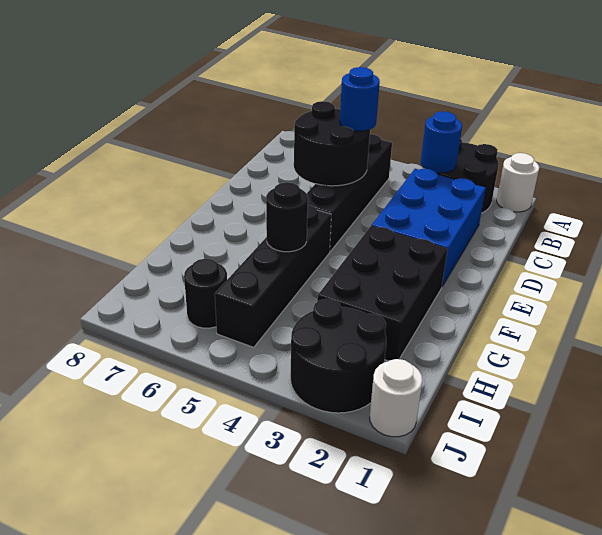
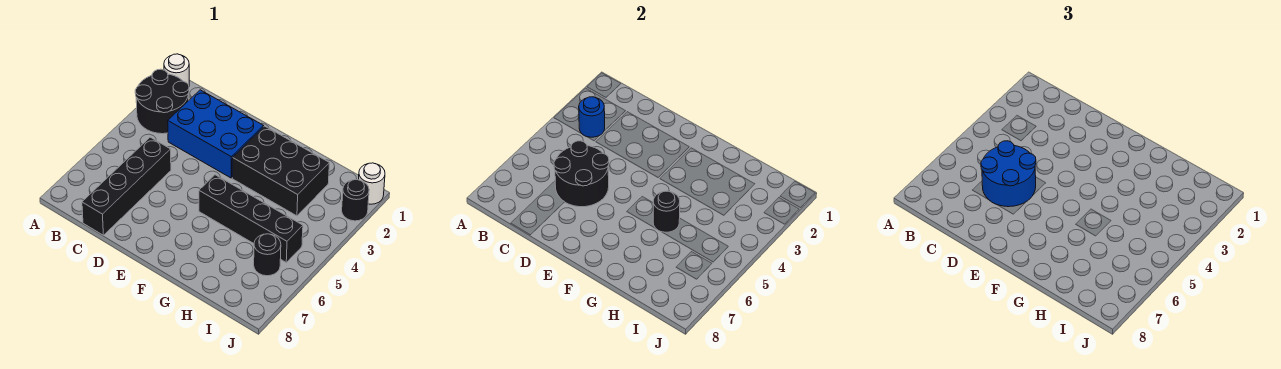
black 1x4 brick [307,134,392,251] -> black 1x4 brick turned to [82,137,171,235]
blue 1x1 round brick [340,67,380,131] -> blue 2x2 round brick [981,141,1036,207]
black 2x2 round brick [291,299,386,413] -> black 1x1 round brick [342,180,369,221]

